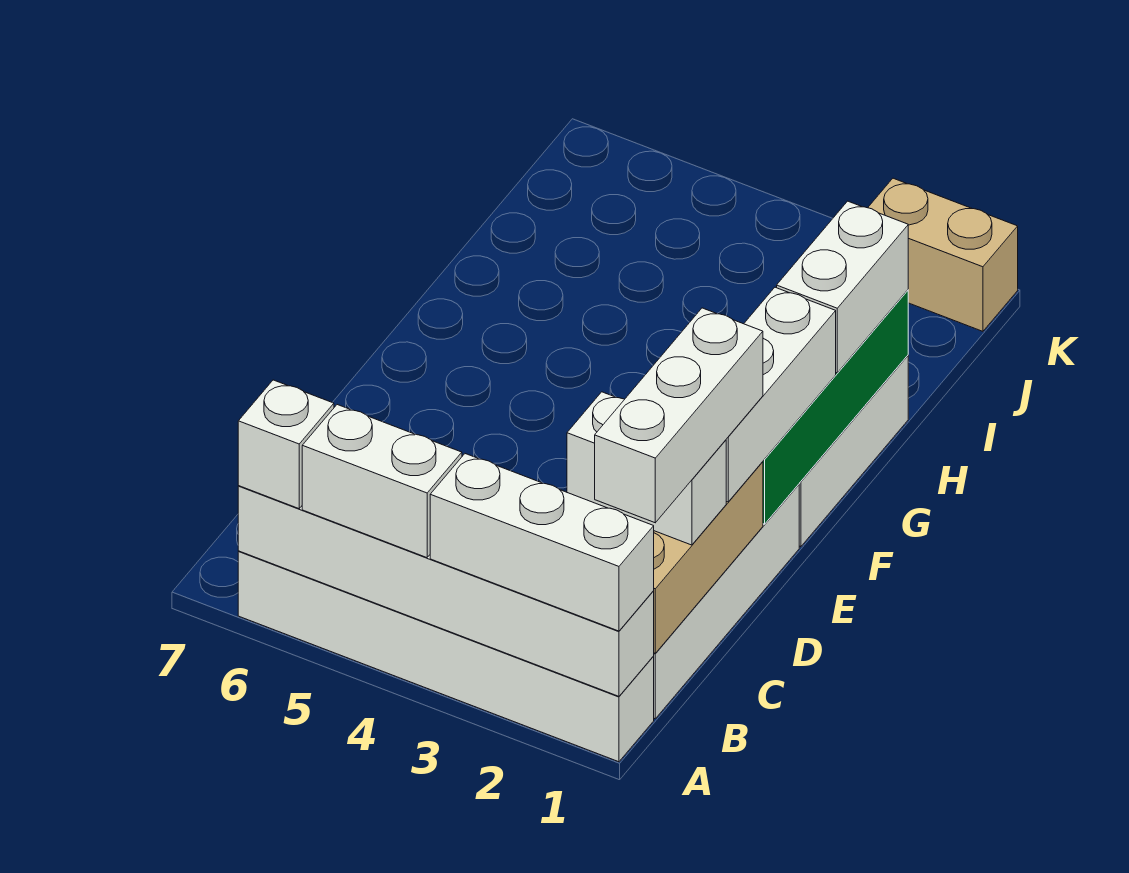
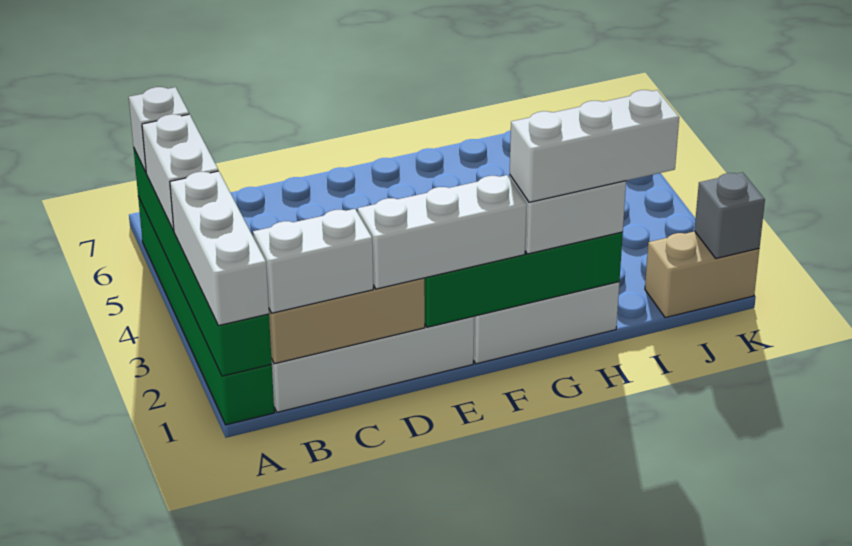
white 1x6 brick [238,551,654,762] -> green 1x6 brick [138,196,274,425]
white 1x6 brick [238,486,654,696] -> green 1x6 brick [134,149,272,376]
white 1x3 brick [595,308,763,523] -> white 1x3 brick moved to [510,90,679,202]
white 1x2 brick [567,392,726,545] -> white 1x2 brick turned to [253,209,373,313]
tan 1x2 brick [868,178,1018,331] -> tan 1x2 brick turned to [645,231,759,318]
none -> grey 1x1 brick [694,172,765,259]

